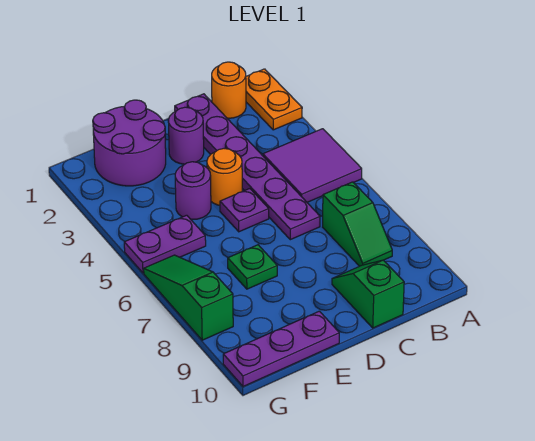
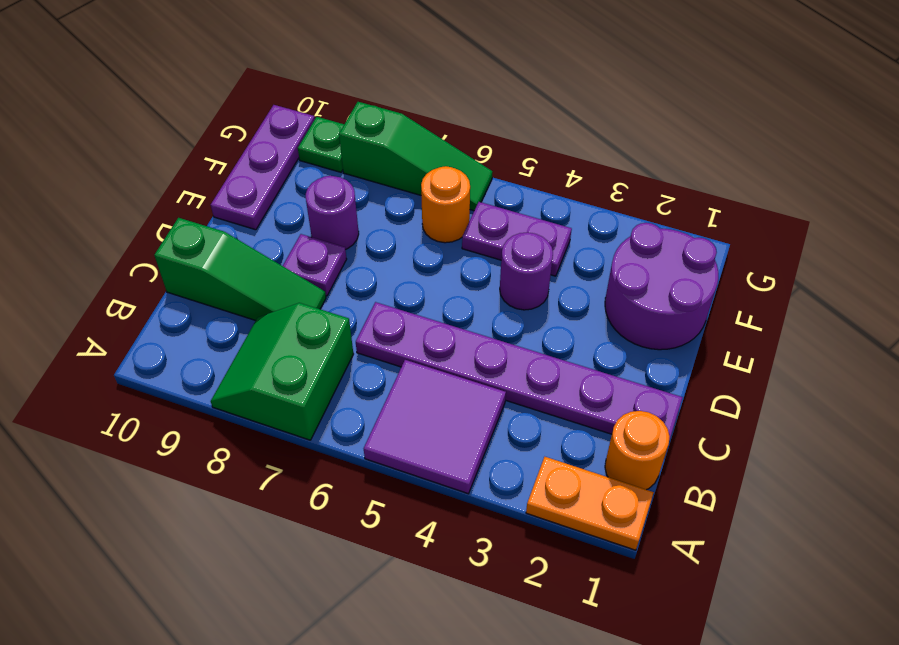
green 1x2 slope [323,182,392,266] -> green 2x2 slope [211,303,353,440]
green 1x2 slope [332,260,404,328] -> green 1x3 slope [154,218,326,321]
purple 1x1 round brick [168,107,204,164] -> purple 1x1 round brick moved to [306,176,359,250]
orange 1x1 round brick [207,149,242,205] -> orange 1x1 round brick moved to [421,166,470,243]
purple 1x1 plate [220,189,269,232] -> purple 1x1 plate moved to [283,234,347,296]
green 1x1 plate [228,245,277,289] -> green 1x1 plate moved to [298,117,344,172]
purple 1x2 plate [124,215,206,273] -> purple 1x2 plate turned to [462,202,572,276]

